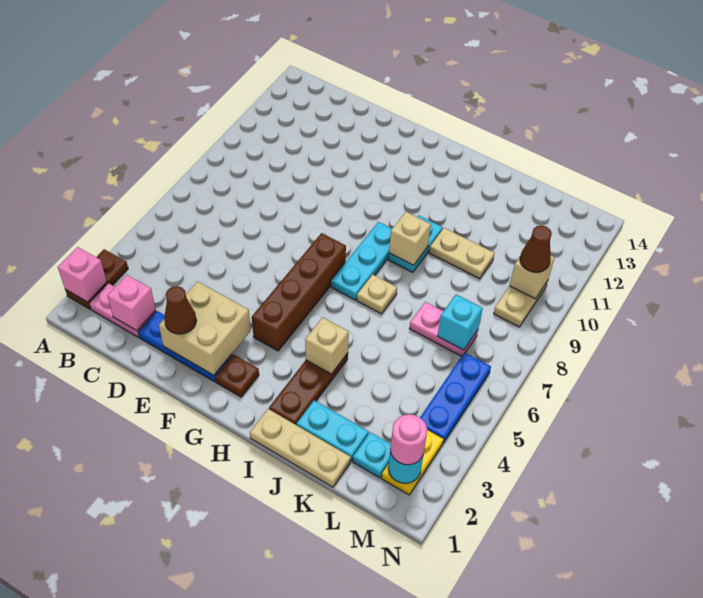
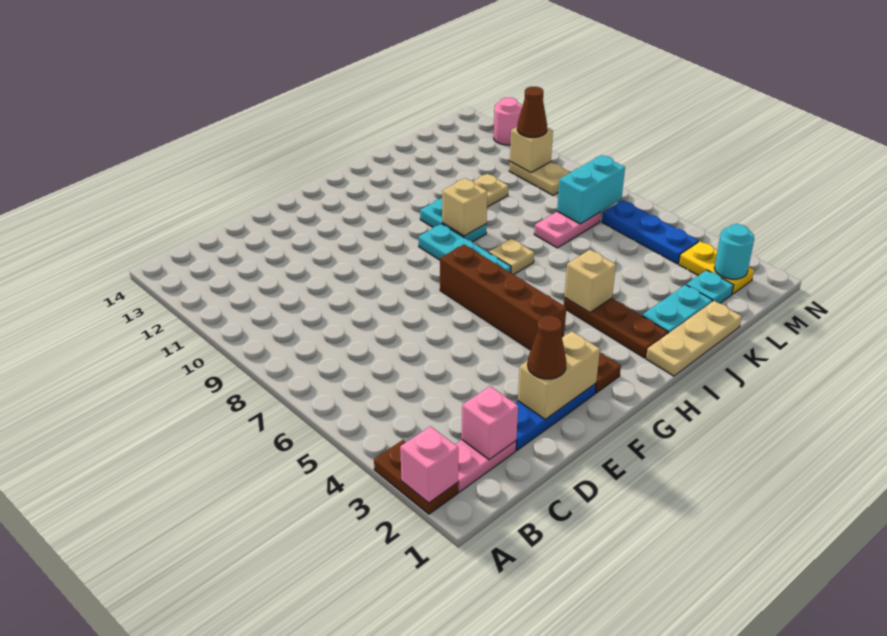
tan 2x2 brick [159,281,251,375] -> tan 1x2 brick [518,331,600,419]
cyan 1x1 brick [438,294,483,350] -> cyan 1x2 brick [557,155,625,224]
pink 1x1 round brick [390,414,427,465] -> pink 1x1 round brick moved to [494,98,522,145]

